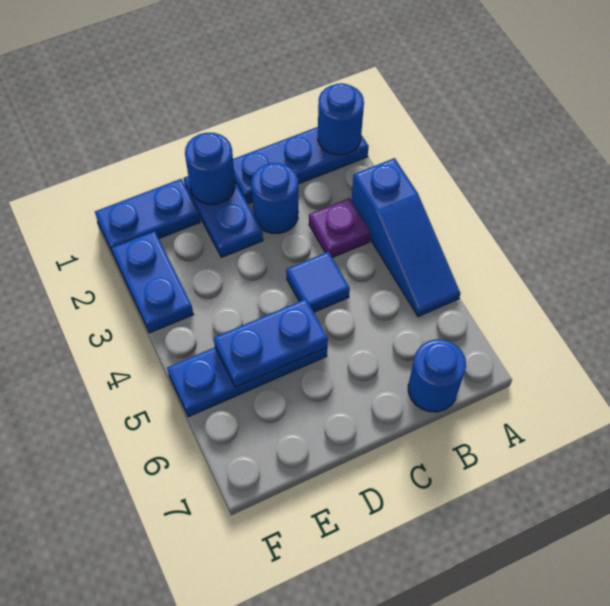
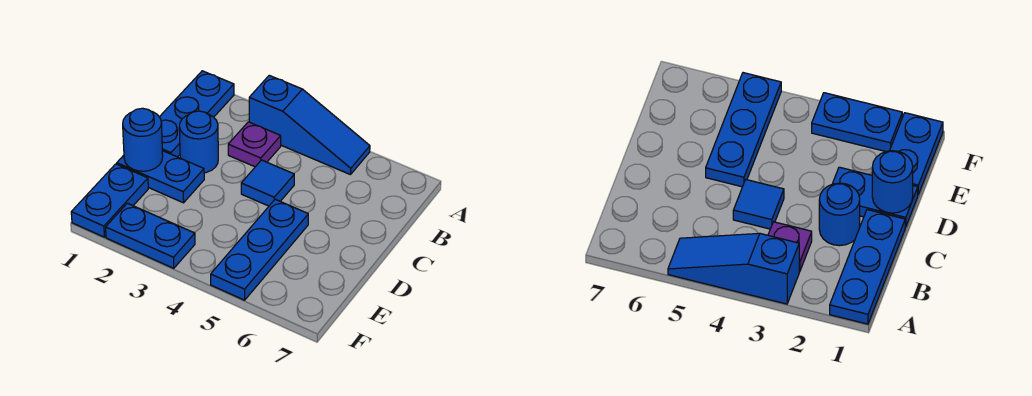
blue 1x1 round brick [318,83,364,155] -> none
blue 1x1 round brick [408,339,466,412] -> none
blue 1x2 plate [214,299,328,387] -> none

